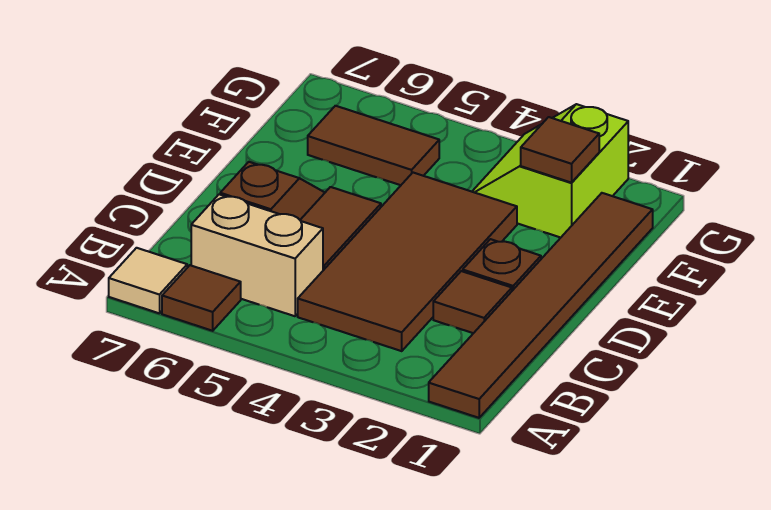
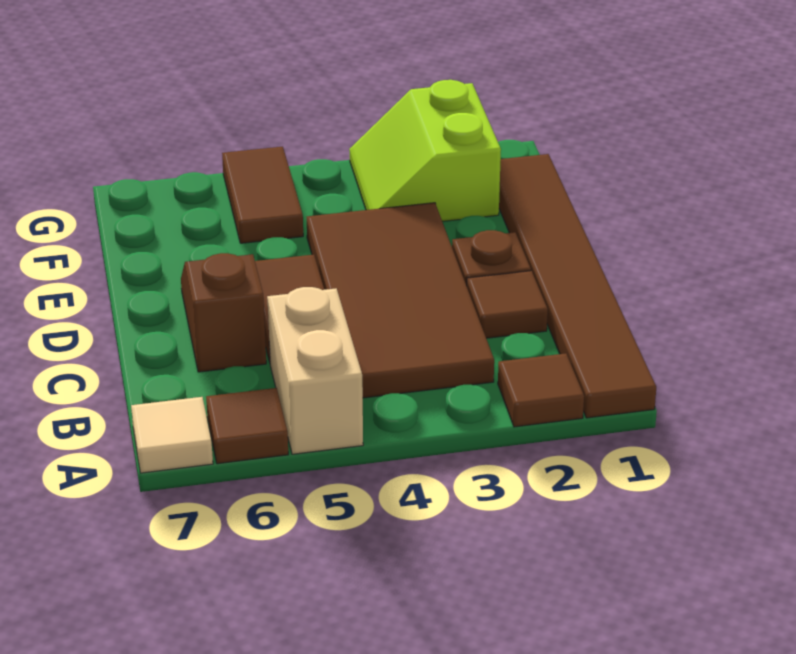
tan 1x2 brick [191,194,323,316] -> tan 1x2 brick turned to [267,287,363,454]
brown 1x1 tile [521,117,599,183] -> brown 1x1 tile moved to [498,353,584,427]
brown 1x2 tile [308,106,439,185] -> brown 1x2 tile turned to [222,147,303,243]

